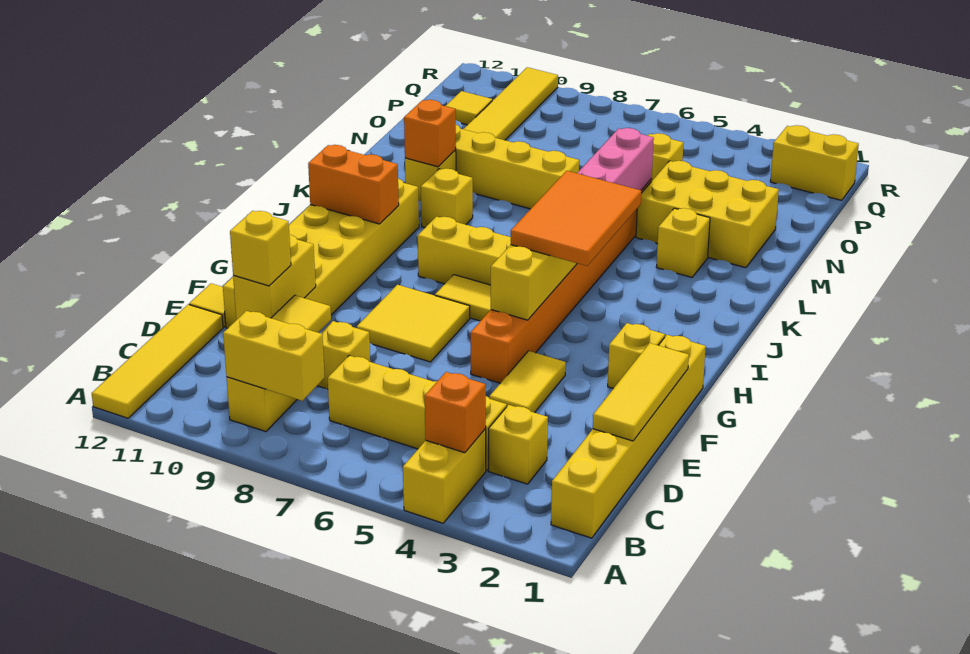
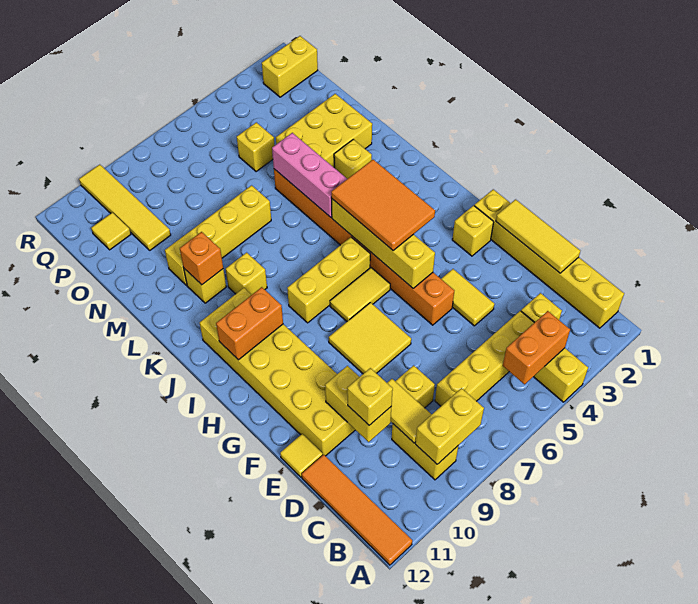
yellow 1x4 tile [92,304,223,418] -> orange 1x4 tile [302,455,412,565]
orange 1x1 brick [425,372,486,453] -> orange 1x2 brick [503,311,570,384]

